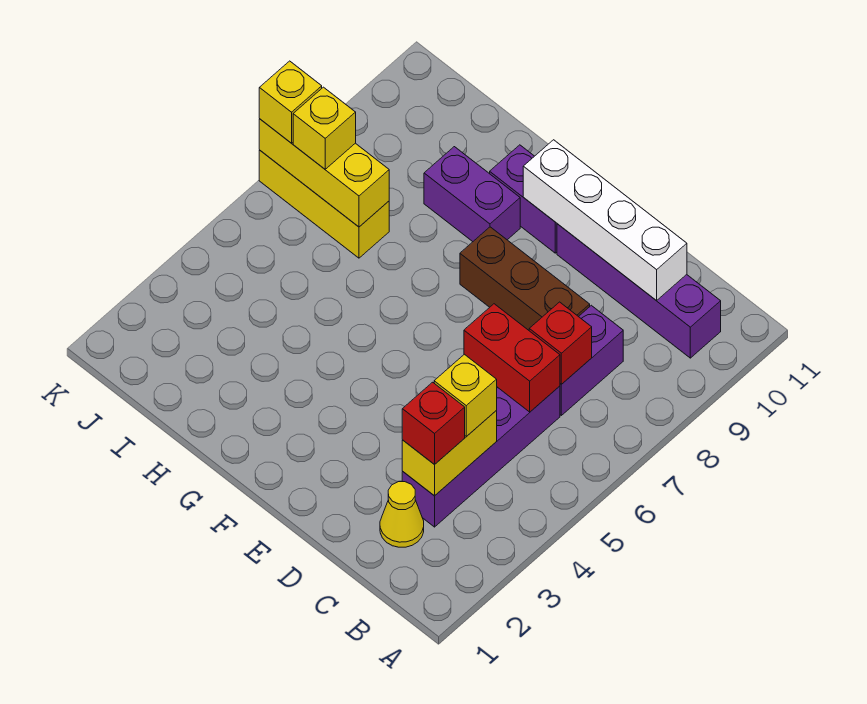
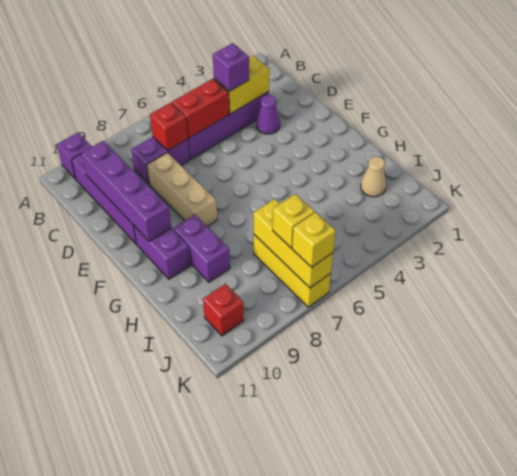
none -> purple 1x1 brick [57,133,92,179]
yellow 1x1 cone [380,482,424,547] -> none
red 1x1 brick [402,382,465,465] -> red 1x1 brick moved to [203,284,244,336]
yellow 1x1 brick [434,354,497,437] -> purple 1x1 brick [213,43,249,91]
red 1x2 brick [464,304,560,412] -> red 1x2 brick turned to [172,79,229,138]
white 1x4 brick [523,140,687,301] -> purple 1x4 brick [81,141,171,241]
none -> purple 1x1 cone [256,95,280,134]
brown 1x3 brick [460,227,590,330] -> tan 1x3 brick [147,153,217,226]
none -> tan 1x1 cone [361,156,386,197]

